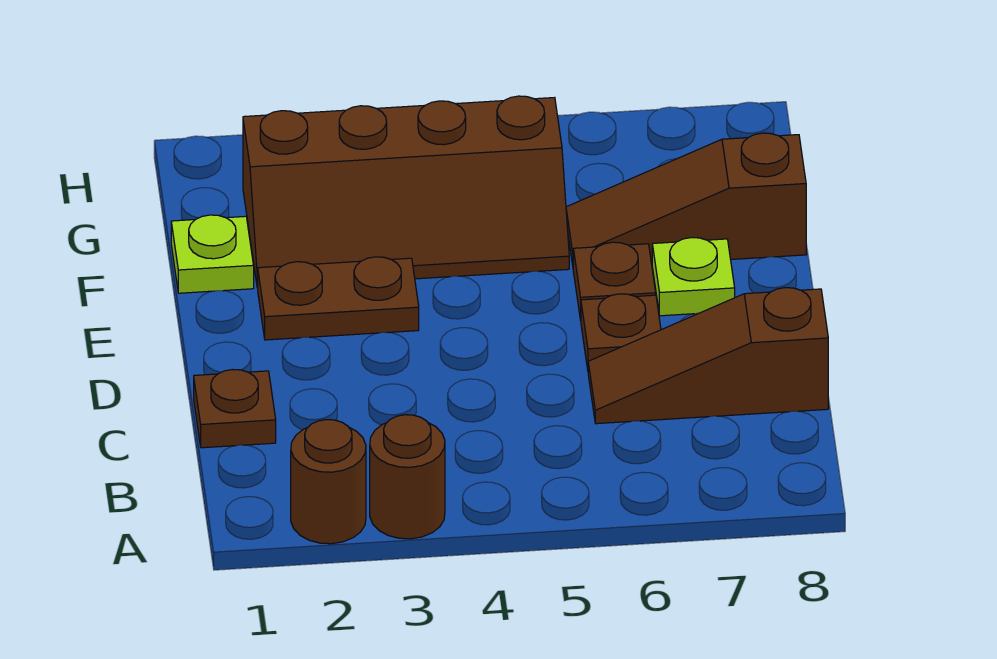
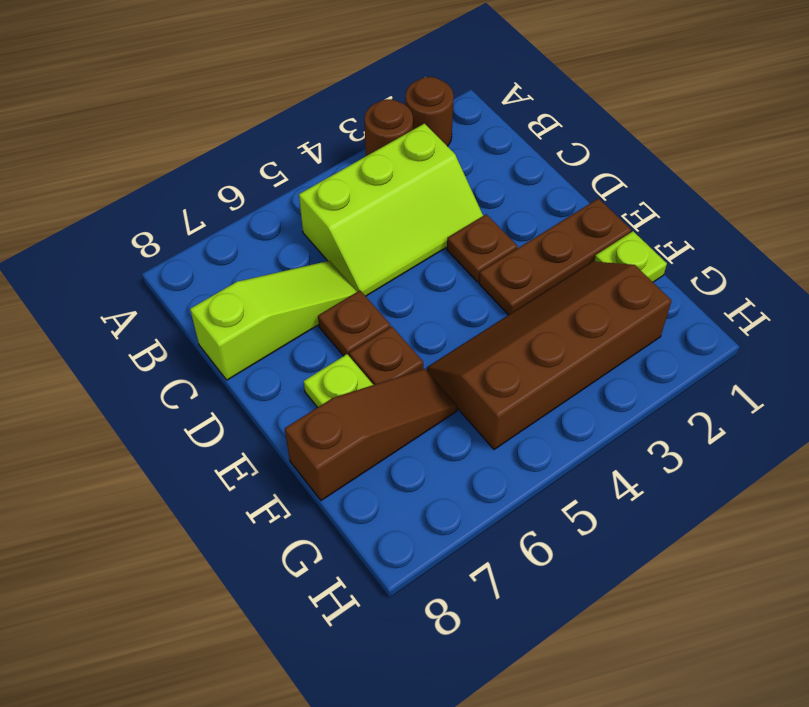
none -> lime 2x3 slope [299,124,483,296]
brown 1x1 plate [194,370,276,448] -> brown 1x1 plate moved to [447,214,517,282]
brown 1x3 slope [588,288,828,424] -> lime 1x3 slope [190,261,357,380]
brown 1x2 plate [257,257,419,340] -> brown 1x3 plate [479,198,631,315]

